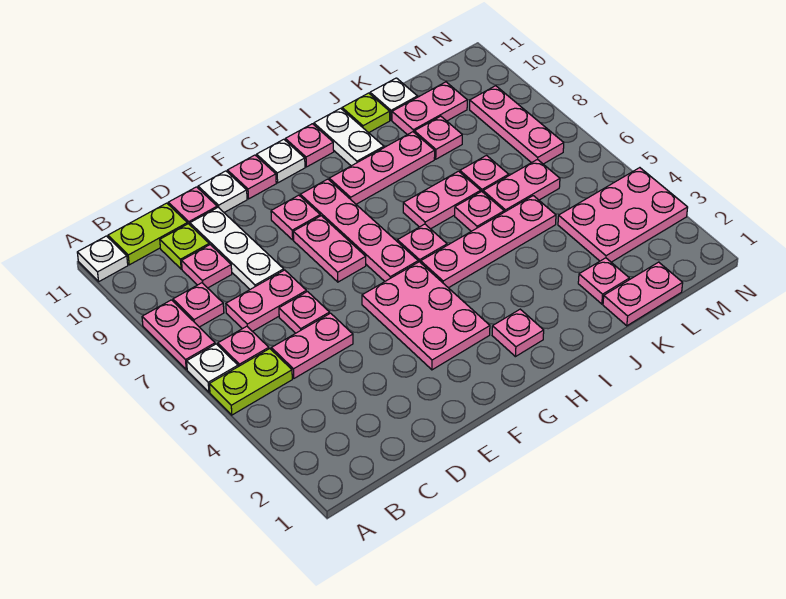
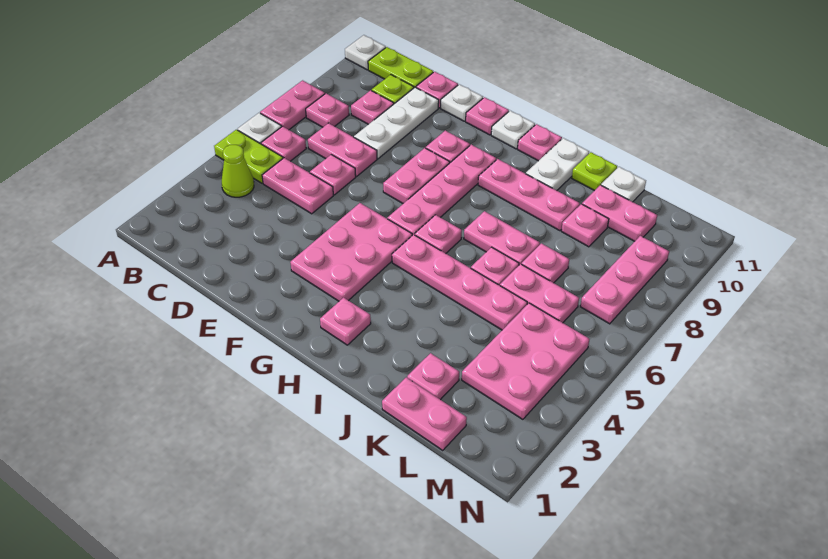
none -> lime 1x1 cone [222,145,254,197]
pink 2x3 plate [558,168,688,262] -> pink 2x3 plate turned to [462,303,590,419]

